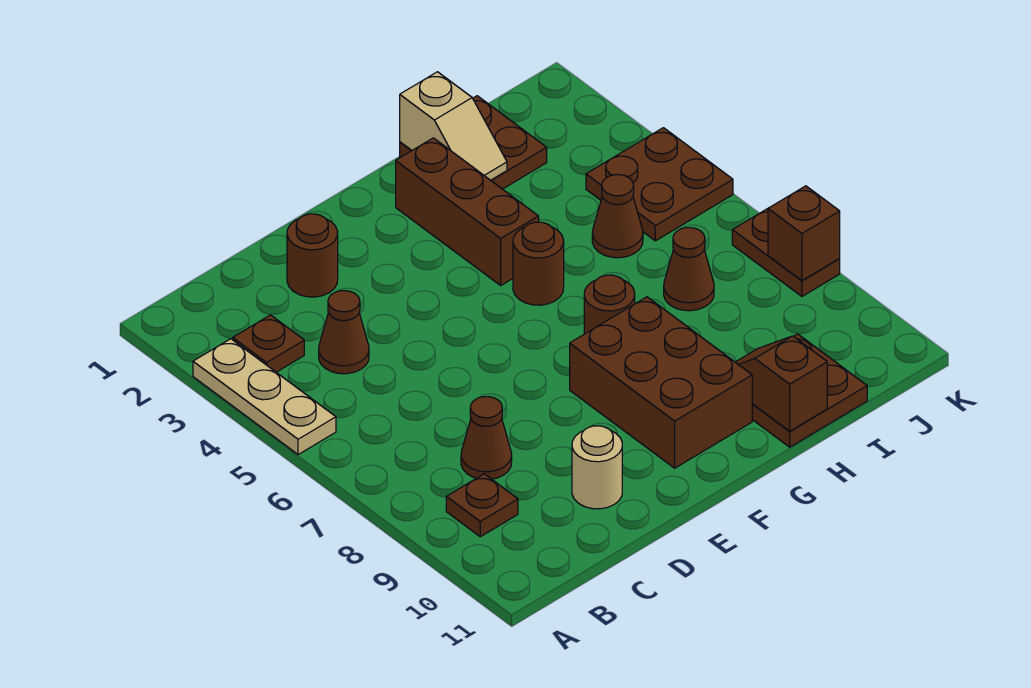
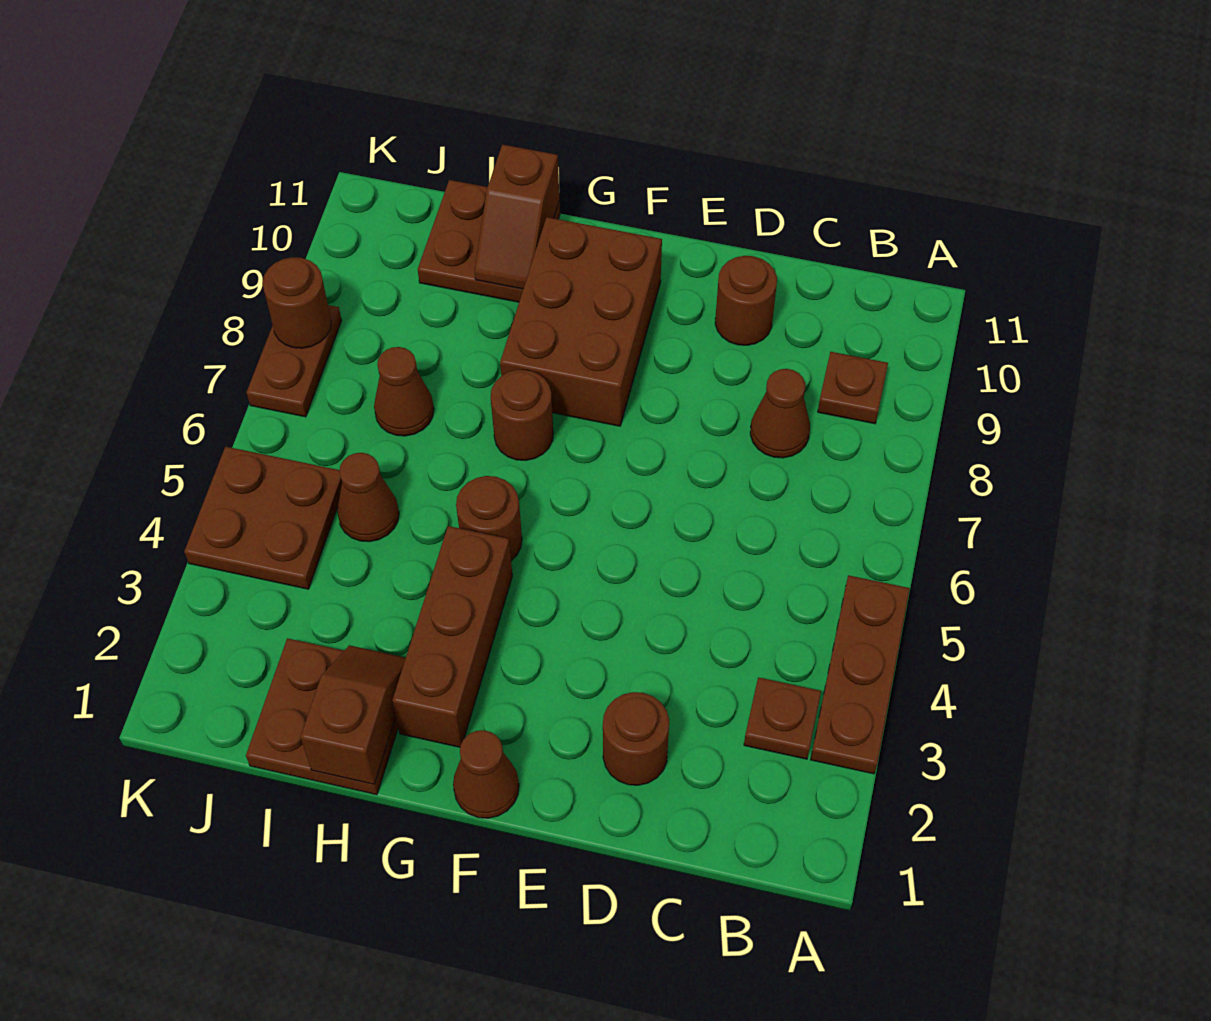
tan 1x3 plate [193,339,336,455] -> brown 1x3 plate [811,575,910,774]
brown 1x1 cone [319,291,369,374] -> brown 1x1 cone moved to [453,730,519,818]
tan 1x1 round brick [572,426,622,509] -> brown 1x1 round brick [715,256,777,345]
tan 1x2 slope [400,72,507,180] -> brown 1x2 slope [301,645,406,784]
brown 1x1 brick [768,186,840,280] -> brown 1x1 round brick [263,257,331,348]

